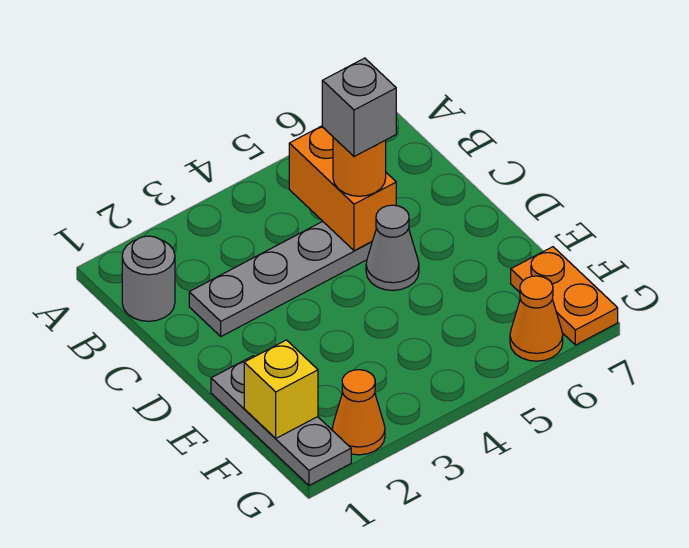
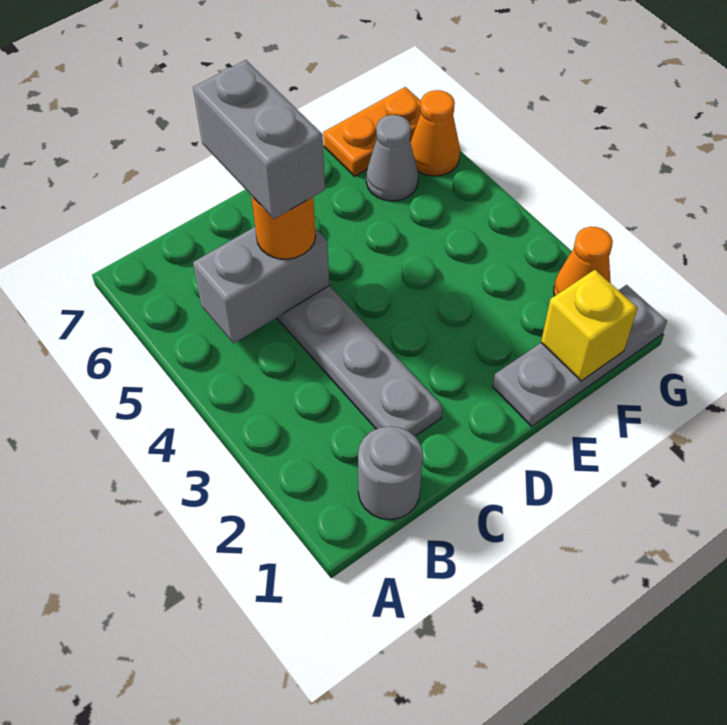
orange 1x2 brick [289,126,396,251] -> grey 1x2 brick [193,227,329,343]
grey 1x1 brick [322,58,396,157] -> grey 1x2 brick [193,60,325,219]
grey 1x1 cone [366,205,419,290] -> grey 1x1 cone moved to [366,115,418,201]

